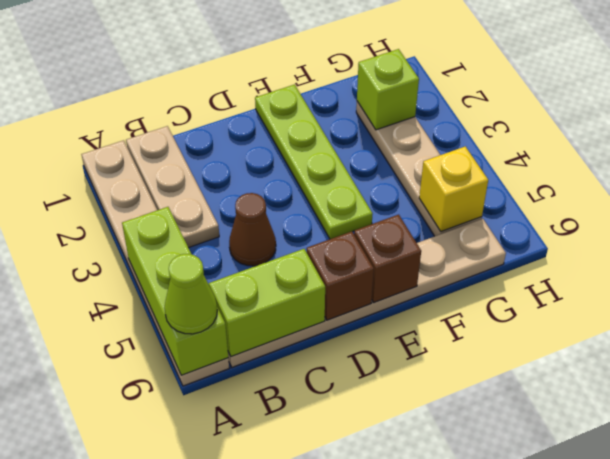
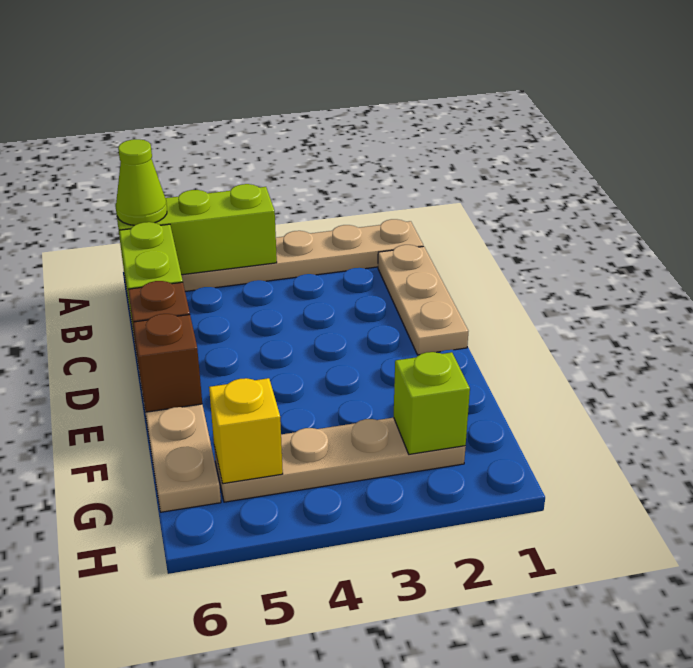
tan 1x3 plate [126,126,219,248] -> tan 1x3 plate turned to [378,245,468,355]
brown 1x1 cone [229,193,276,266] -> none
lime 1x4 plate [255,85,373,239] -> none

